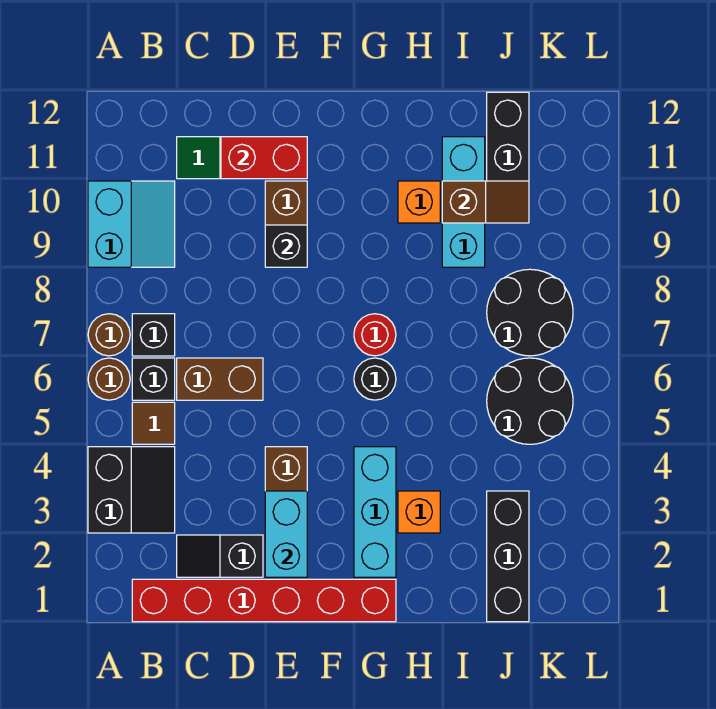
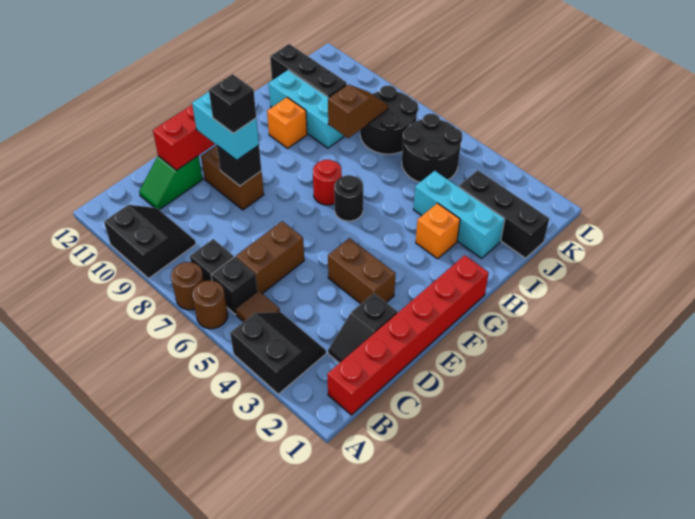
cyan 2x2 slope [88,181,175,267] -> black 2x2 slope [104,205,196,278]
cyan 1x2 brick [265,491,307,577] -> cyan 1x2 brick moved to [192,92,259,160]
none -> black 1x1 brick [209,74,256,133]
cyan 1x3 brick [354,447,396,577] -> cyan 1x3 brick moved to [413,171,505,258]
brown 1x2 slope [442,181,529,223] -> brown 1x2 slope moved to [328,85,388,138]

